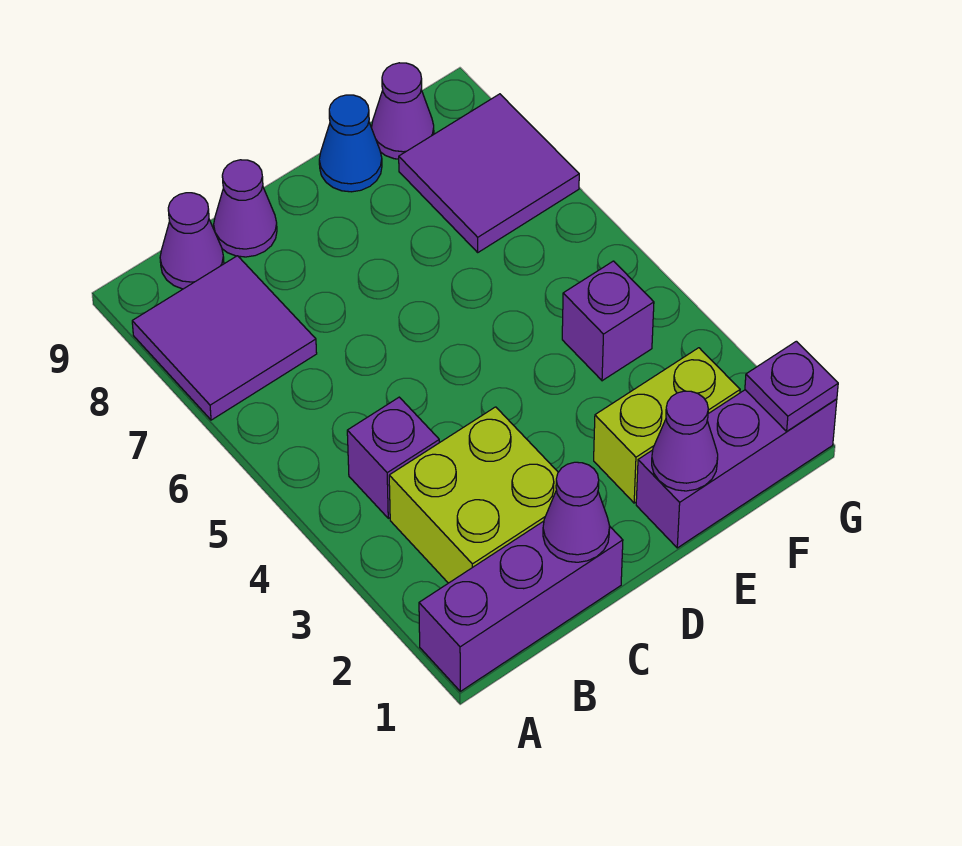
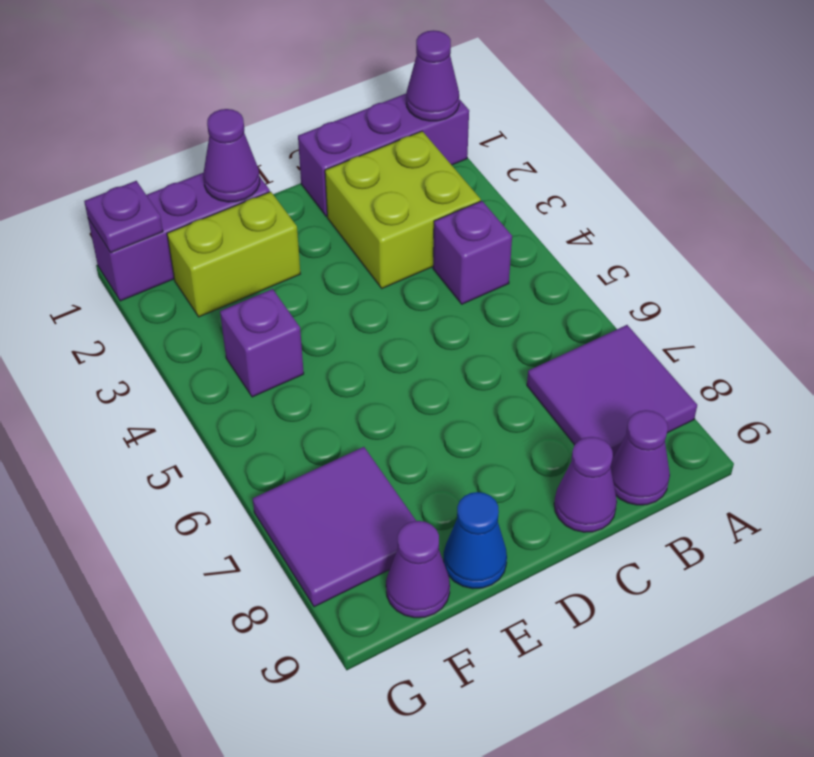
purple 1x1 cone [543,462,610,562] -> purple 1x1 cone moved to [406,30,459,121]

